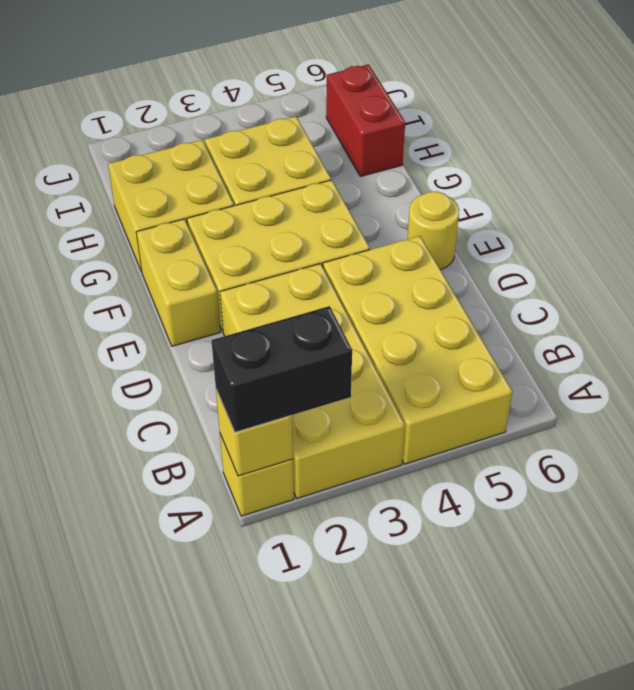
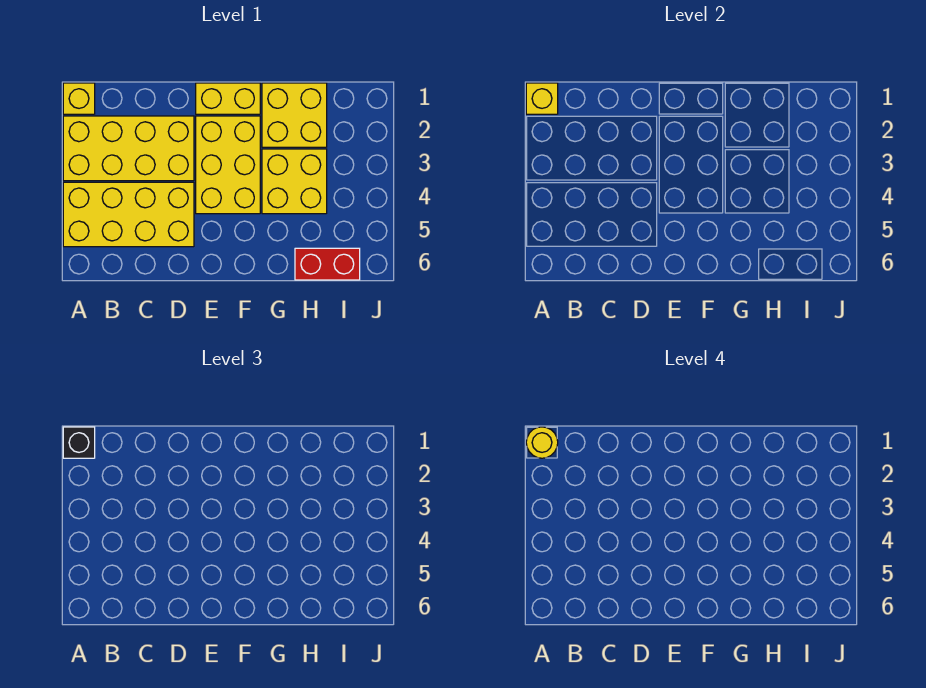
black 1x2 brick [211,306,352,432] -> black 1x1 brick [63,427,95,458]
yellow 1x1 round brick [408,191,459,270] -> yellow 1x1 round brick moved to [526,427,558,458]

